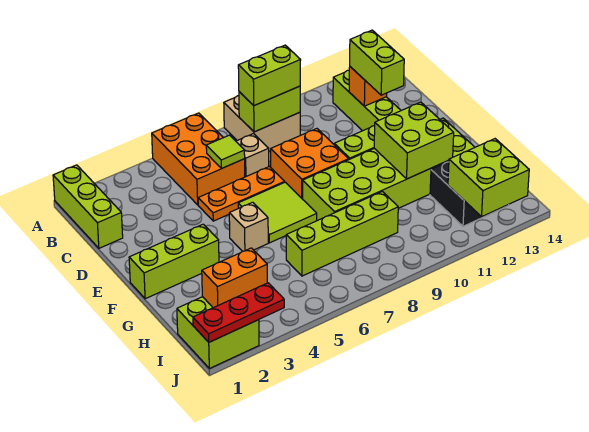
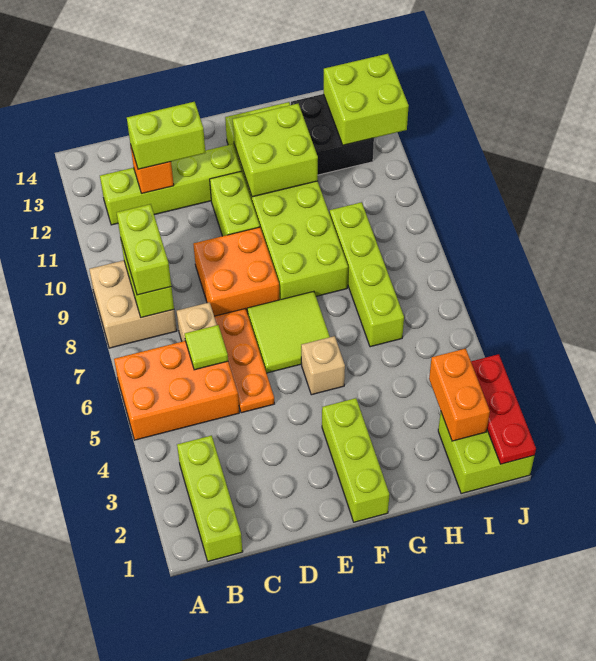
lime 1x3 brick [53,165,123,248] -> lime 1x3 brick turned to [177,435,243,561]

